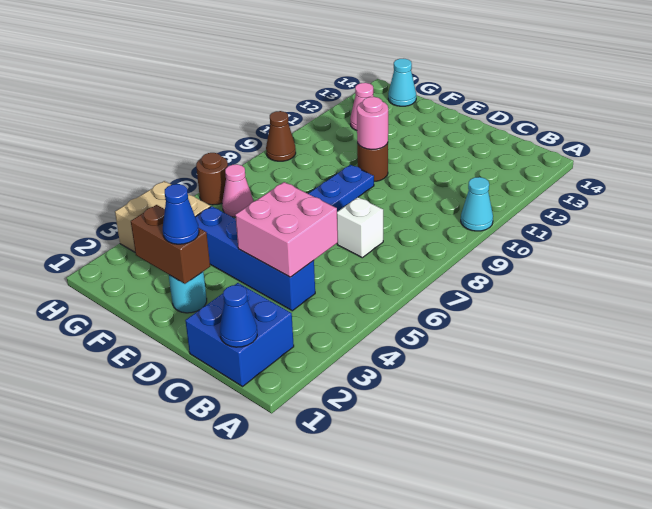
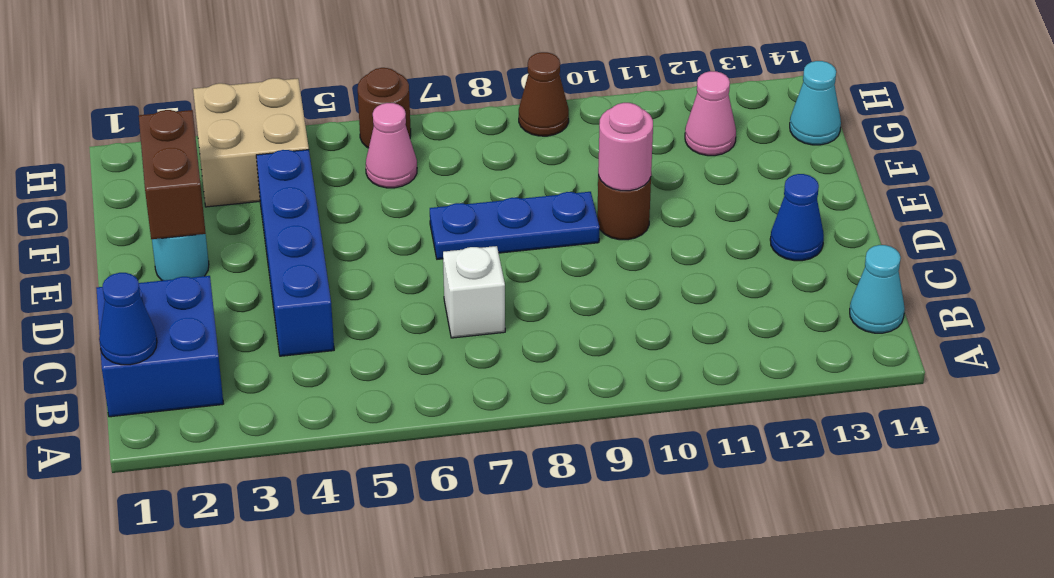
cyan 1x1 cone [461,177,493,231] -> cyan 1x1 cone moved to [850,245,905,333]
pink 2x2 brick [235,182,338,277] -> none
blue 1x1 cone [163,184,199,244] -> blue 1x1 cone moved to [770,174,824,261]

